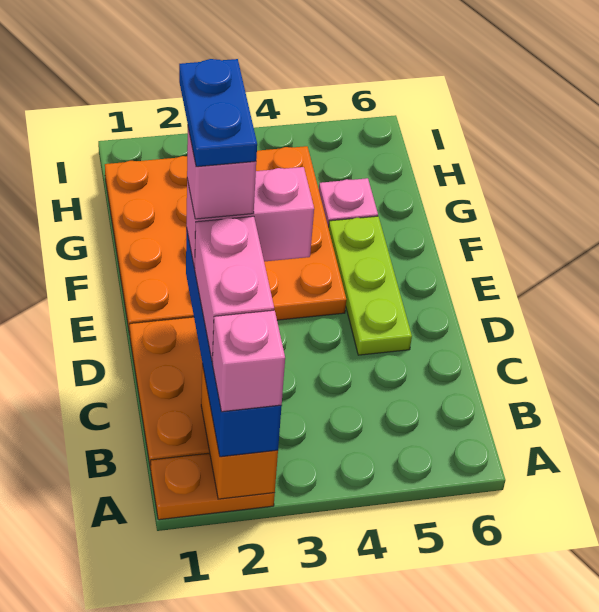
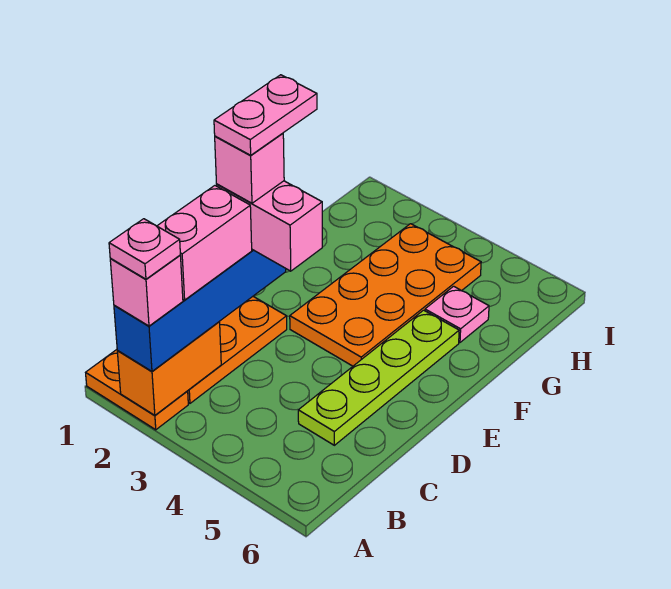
none -> pink 1x1 plate [109,219,180,279]
blue 1x2 plate [179,59,257,167] -> pink 1x2 plate [214,75,317,155]
lime 1x3 plate [328,216,412,355] -> lime 1x4 plate [298,310,459,445]
orange 4x4 plate [105,146,346,335] -> orange 2x4 plate [290,224,481,366]

